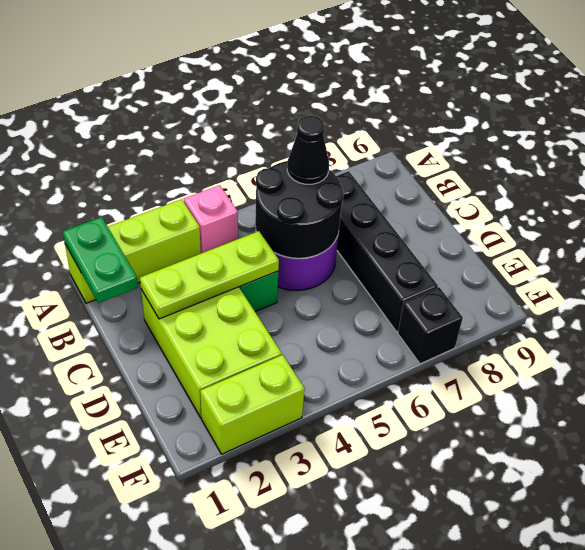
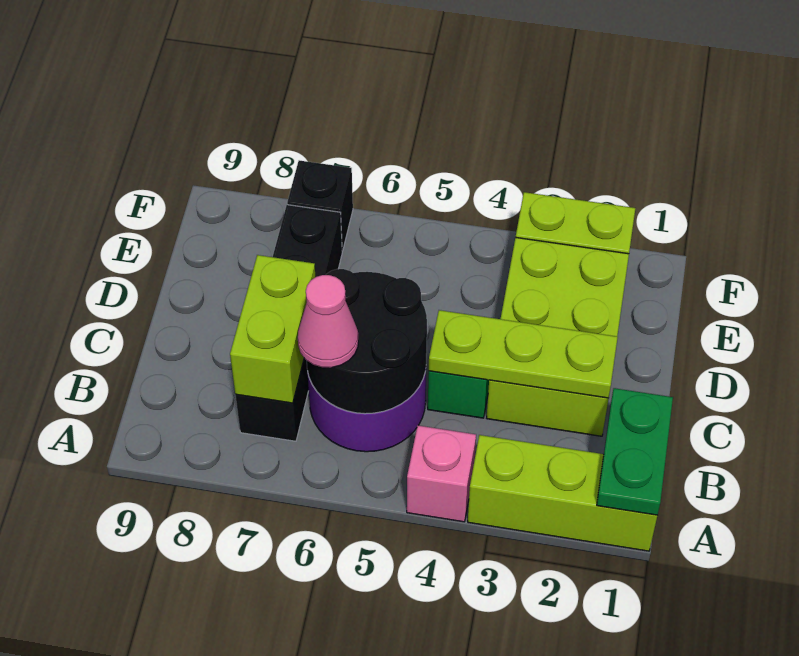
black 1x1 cone [287,116,329,184] -> pink 1x1 cone [298,275,358,368]
none -> lime 1x2 brick [230,255,315,403]

